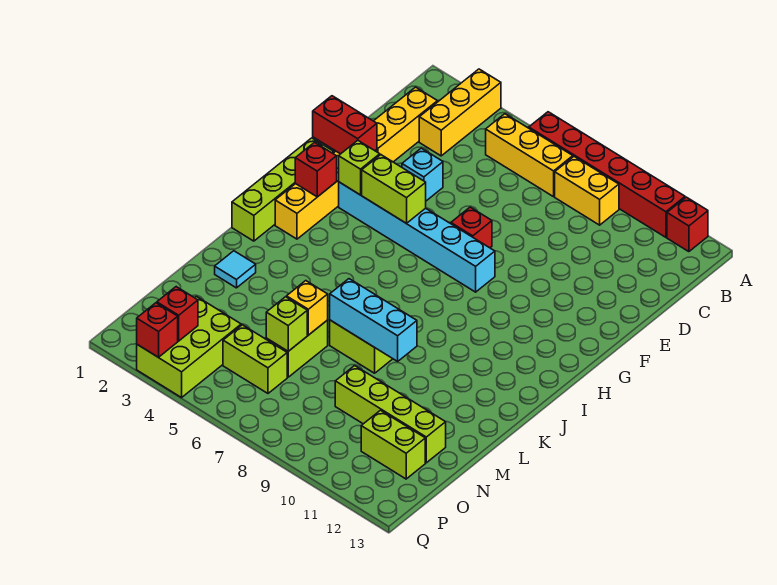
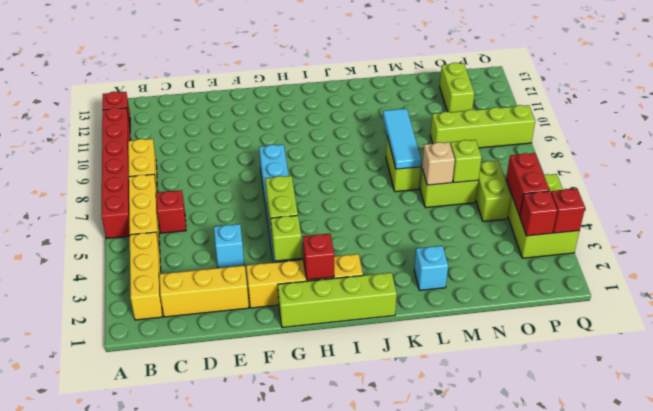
yellow 1x3 brick [419,69,501,156] -> yellow 1x3 brick turned to [130,232,162,320]
red 1x2 brick [313,96,377,154] -> red 1x2 brick moved to [506,153,550,216]
red 1x1 brick [451,207,492,248] -> red 1x1 brick moved to [156,190,186,233]
cyan 1x1 tile [215,251,256,288] -> cyan 1x1 brick [414,246,448,290]
cyan 1x3 brick [330,279,417,361] -> cyan 1x3 tile [383,109,421,169]
yellow 1x1 brick [287,281,328,335] -> tan 1x1 brick [422,142,455,185]
lime 1x4 brick [335,366,446,463] -> lime 1x4 brick turned to [430,105,535,148]
lime 2x3 brick [137,296,241,398] -> lime 2x3 brick turned to [506,174,579,258]

